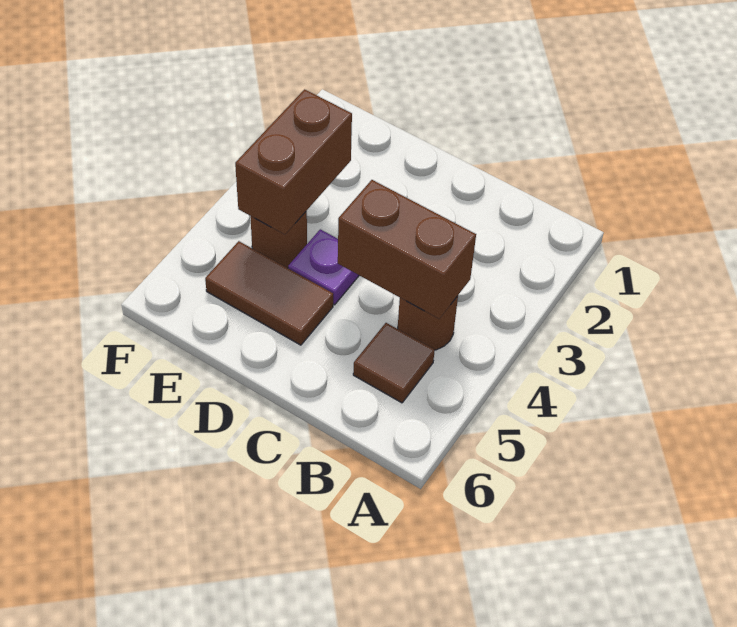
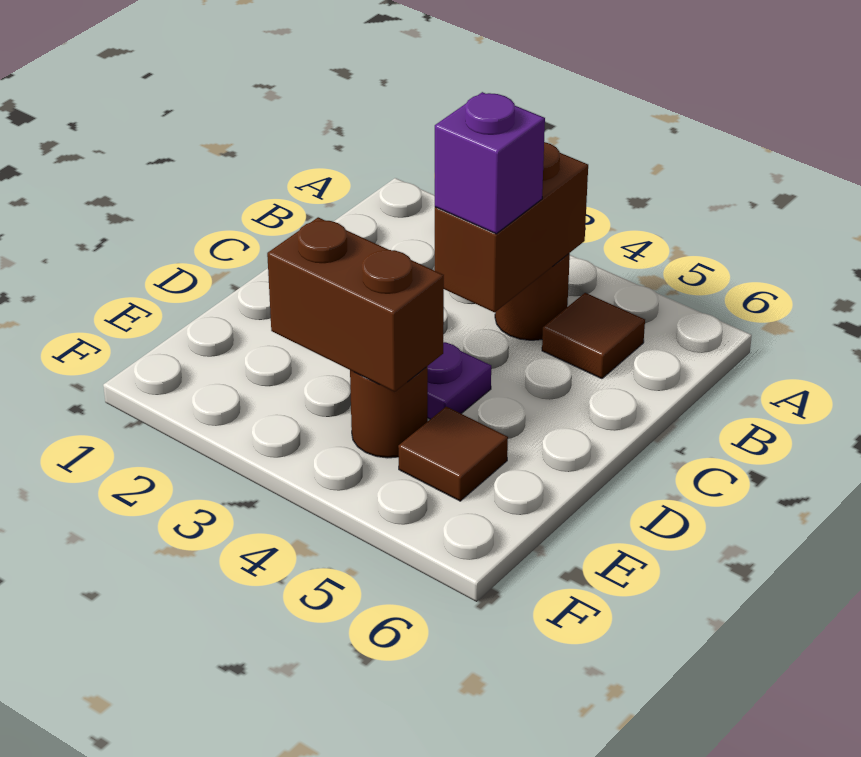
none -> purple 1x1 brick [435,92,545,234]
brown 1x2 tile [205,241,333,345] -> brown 1x1 tile [398,407,508,501]

